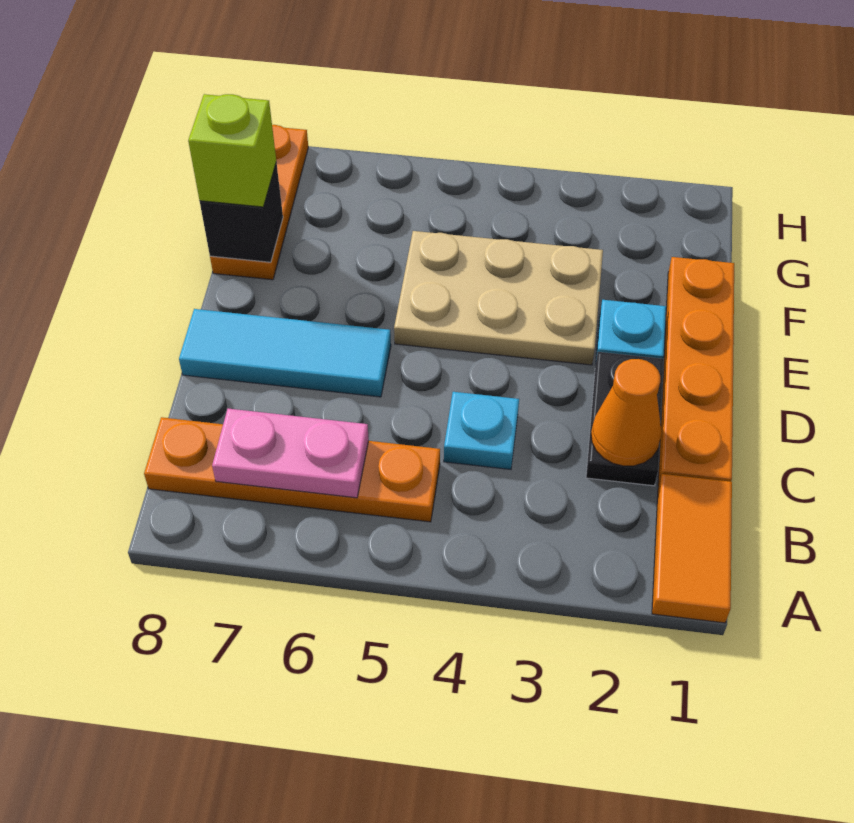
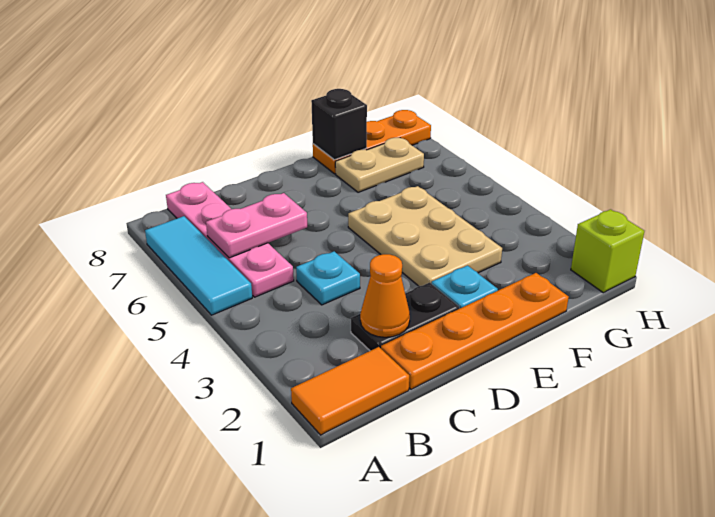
orange 1x4 plate [144,417,440,522] -> pink 1x4 plate [166,182,294,297]
pink 1x2 plate [212,409,369,498] -> pink 1x2 plate turned to [206,193,307,258]
cyan 1x3 tile [179,309,391,397] -> cyan 1x3 tile moved to [145,216,252,315]
none -> tan 1x2 plate [335,138,424,192]
lime 1x1 brick [188,94,276,207] -> lime 1x1 brick moved to [571,209,644,293]

